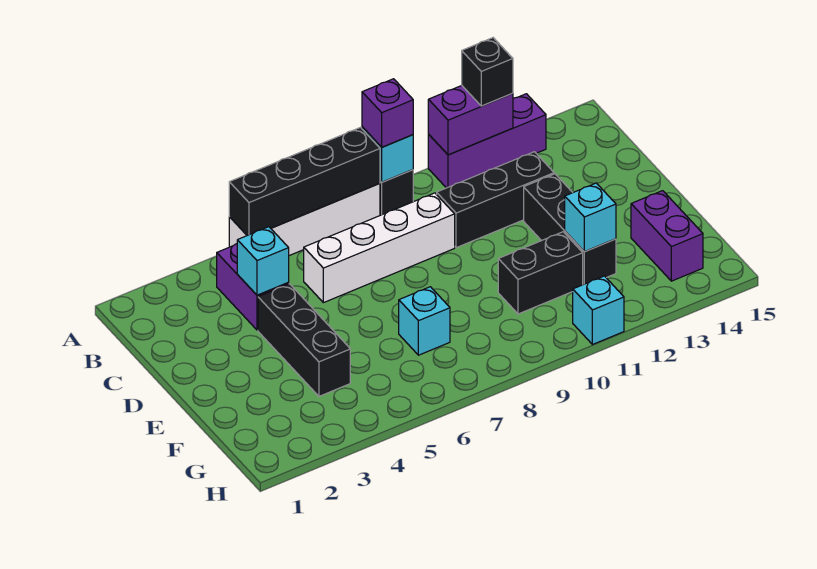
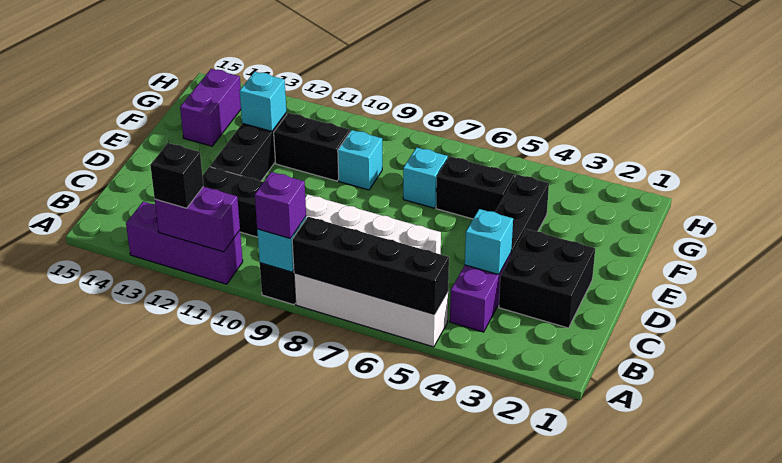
none -> black 2x2 brick [499,229,595,328]
none -> black 1x2 brick [436,156,515,219]
cyan 1x1 brick [573,276,624,345] -> cyan 1x1 brick moved to [338,130,382,190]

